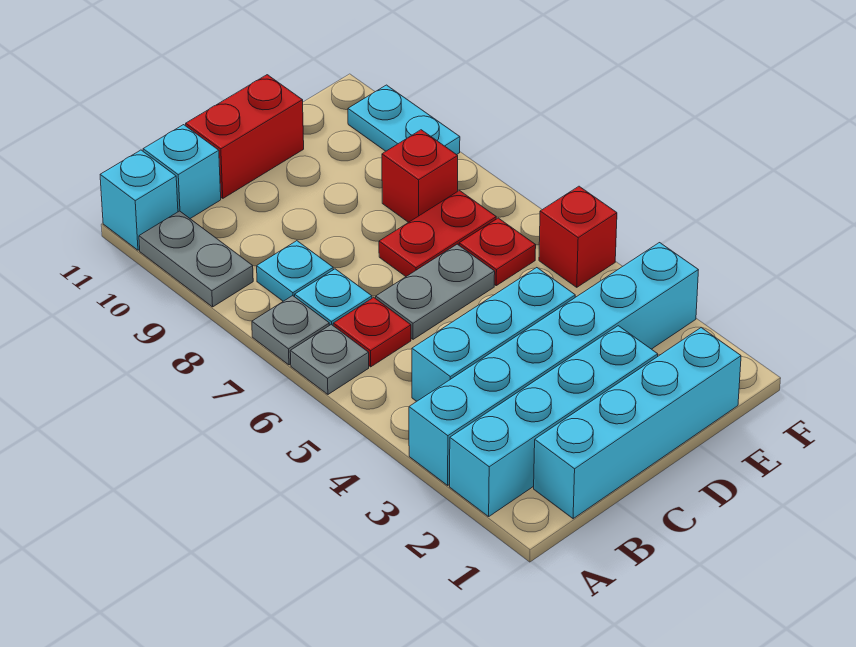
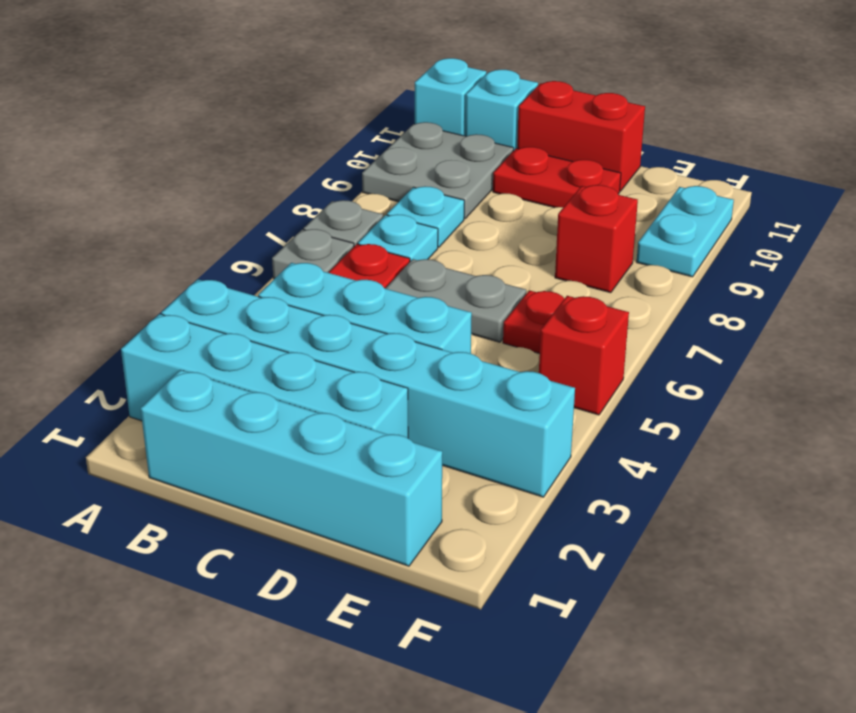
grey 1x2 plate [139,211,253,307] -> grey 2x2 plate [362,122,514,219]
red 1x2 plate [379,191,496,276] -> red 1x2 plate moved to [493,147,621,208]

